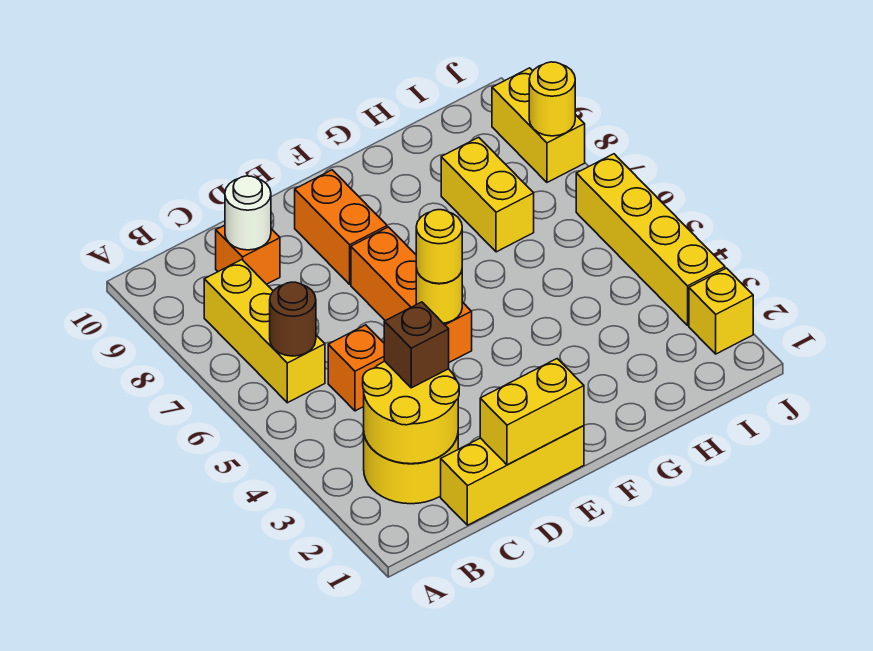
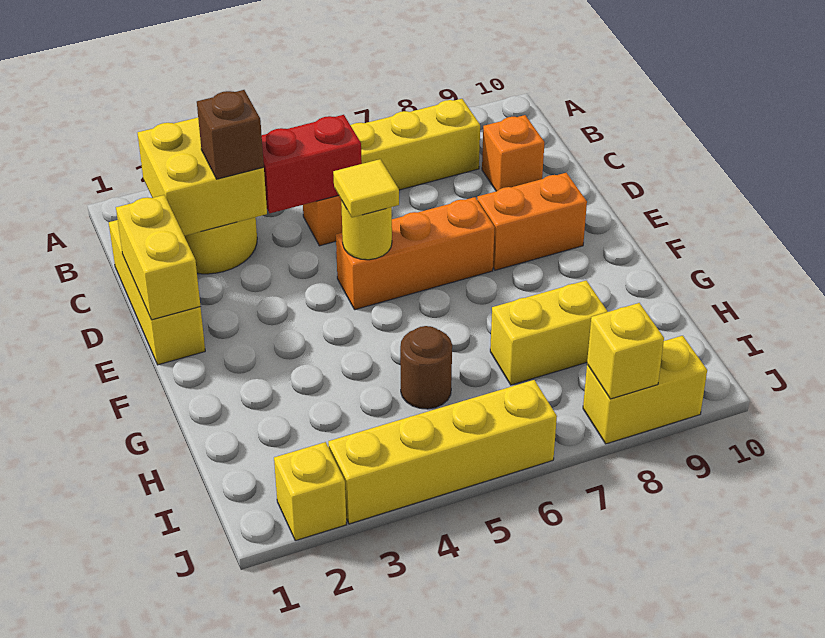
yellow 2x2 round brick [363,361,459,464] -> yellow 2x2 brick [137,118,267,236]
brown 1x1 round brick [270,282,316,356] -> brown 1x1 round brick moved to [400,326,452,409]
none -> red 1x2 brick [262,115,362,213]
white 1x1 round brick [225,176,271,250] -> none
yellow 1x1 round brick [416,210,462,284] -> yellow 1x1 tile [333,159,399,218]
yellow 1x1 round brick [529,62,575,136] -> yellow 1x1 brick [587,303,664,399]

